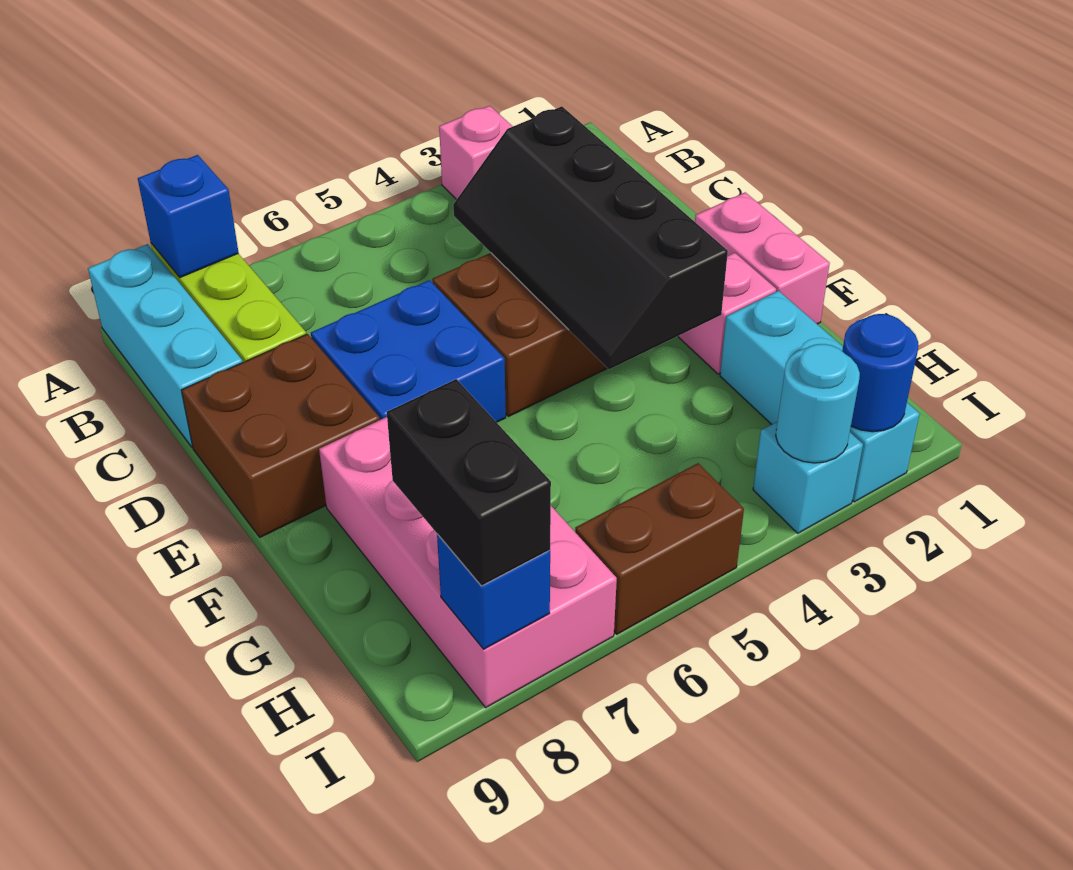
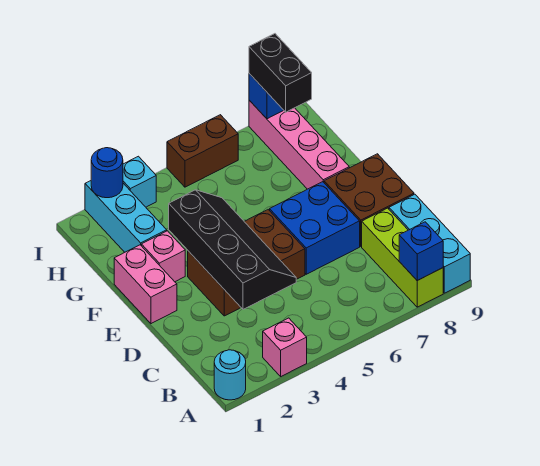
pink 2x4 brick [319,417,617,708] -> pink 1x4 brick [249,100,349,189]
cyan 1x1 round brick [776,344,860,463] -> cyan 1x1 round brick moved to [214,350,246,400]

